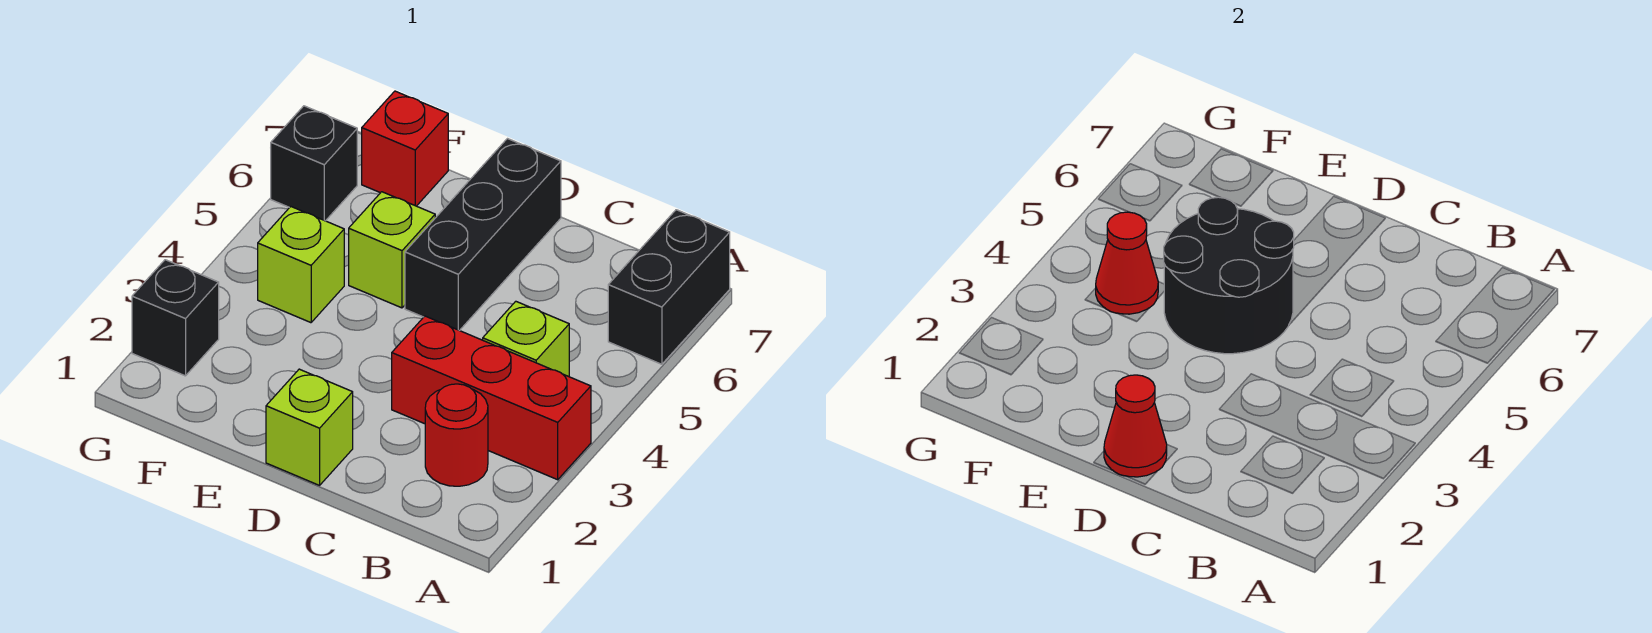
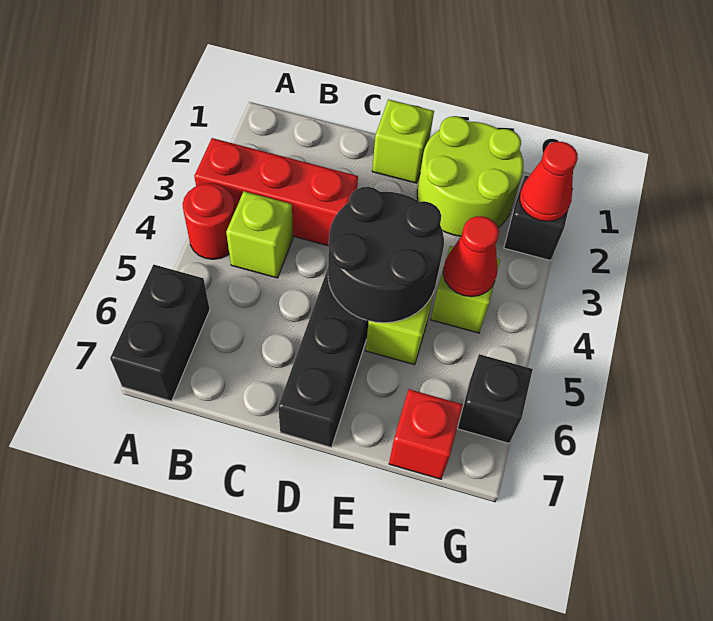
red 1x1 round brick [425,384,488,486] -> red 1x1 round brick moved to [183,183,235,259]
red 1x1 cone [1104,375,1167,477] -> red 1x1 cone moved to [520,142,578,222]
none -> lime 2x2 round brick [417,116,523,236]

